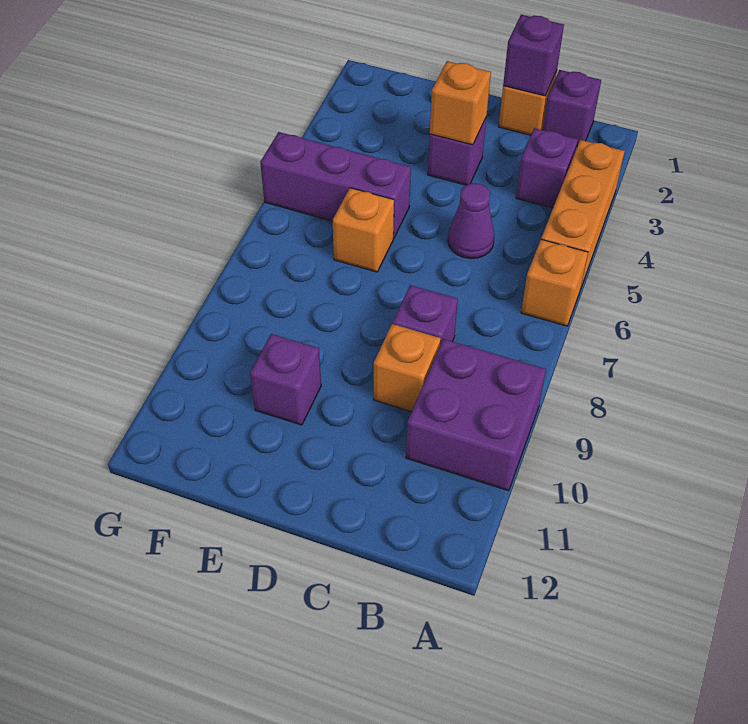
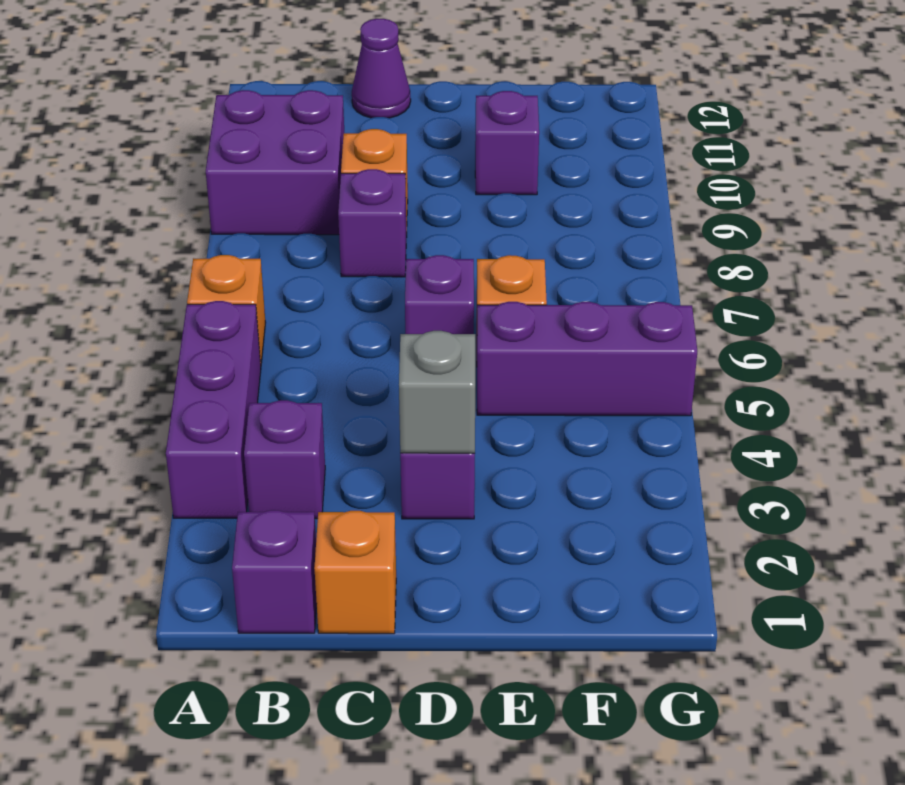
orange 1x3 brick [541,140,625,290] -> purple 1x3 brick [166,301,261,518]
purple 1x1 brick [503,15,564,96] -> purple 1x1 brick moved to [405,255,474,334]
purple 1x1 cone [448,183,494,259] -> purple 1x1 cone moved to [352,19,411,118]
orange 1x1 brick [430,61,491,145] -> grey 1x1 brick [399,331,475,453]

